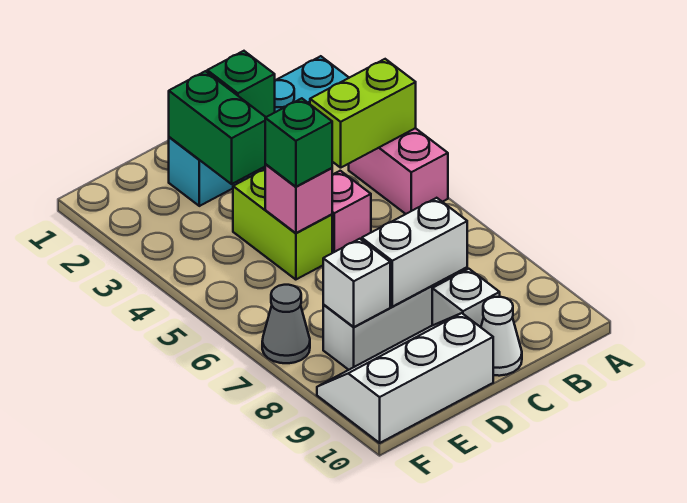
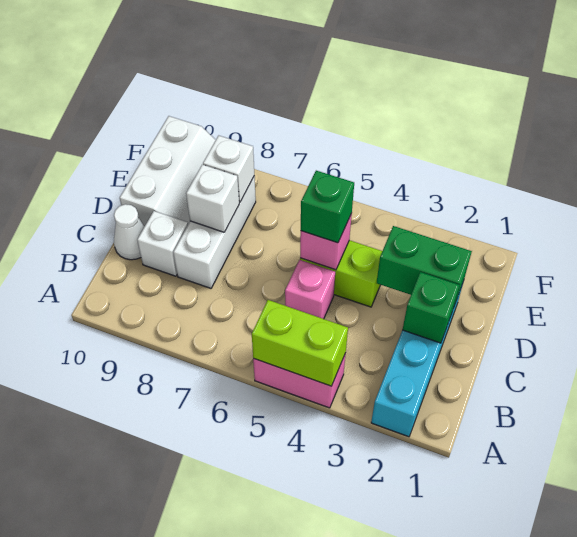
lime 1x2 brick [310,59,416,168] -> lime 1x2 brick turned to [252,300,348,386]
white 1x2 brick [362,198,467,307] -> white 1x1 brick [186,165,239,232]
grey 1x1 cone [262,285,310,363] -> none

